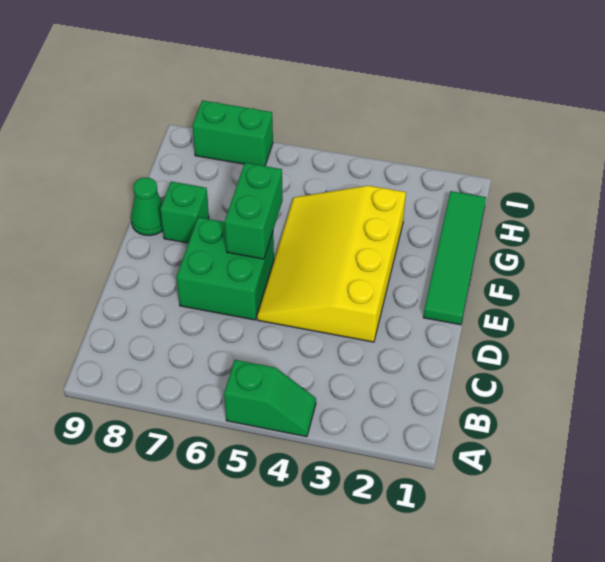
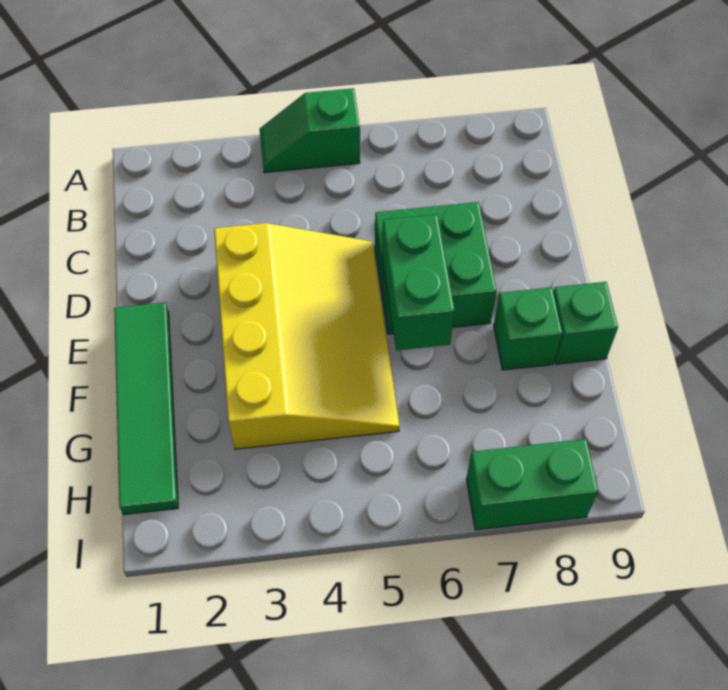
green 1x1 cone [131,178,163,236] -> green 1x1 brick [553,282,618,364]

